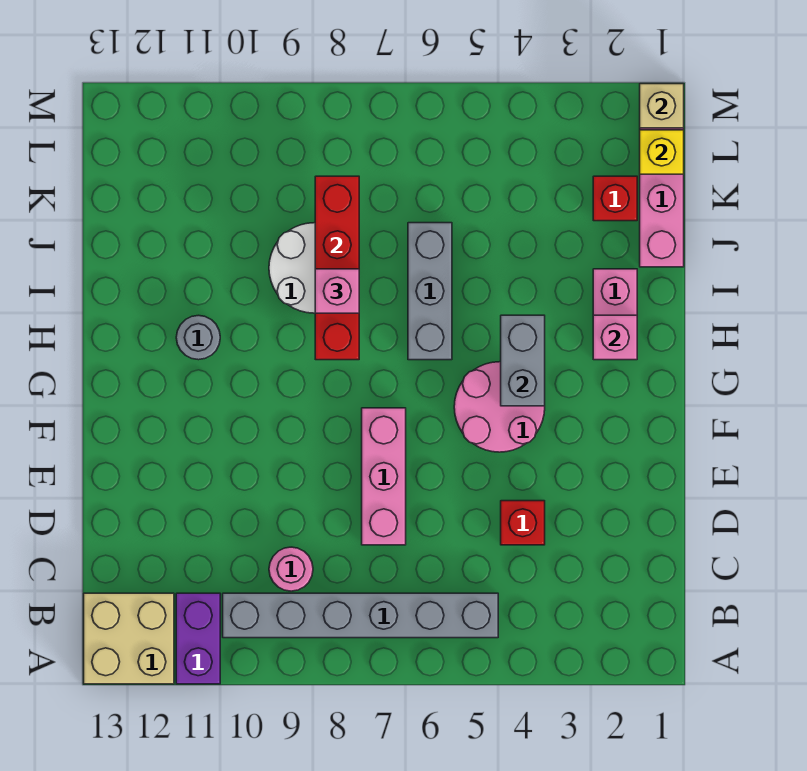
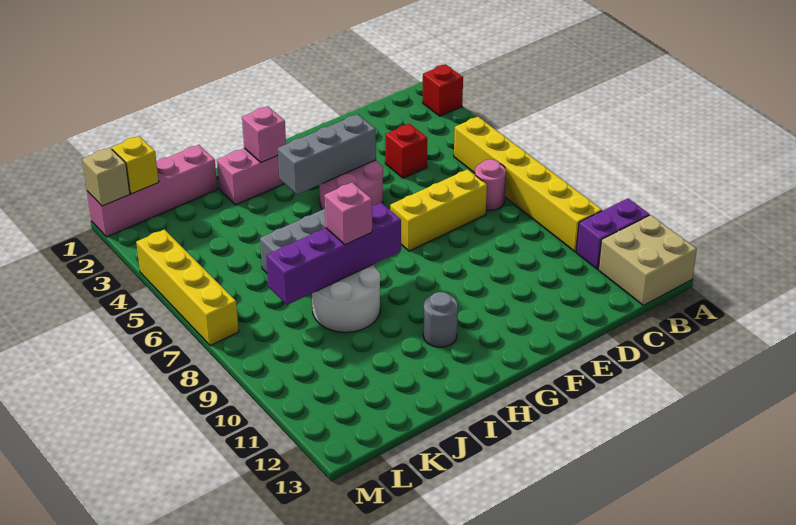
grey 1x6 brick [223,593,498,638] -> yellow 1x6 brick [454,117,602,252]
pink 1x1 round brick [269,547,313,591] -> pink 1x1 round brick moved to [475,159,506,210]
pink 1x3 brick [362,408,406,545] -> yellow 1x3 brick [390,169,487,251]
grey 1x2 brick [501,315,545,406] -> grey 1x3 brick [278,114,376,194]
red 1x4 brick [315,176,359,360] -> purple 1x4 brick [266,203,401,305]
red 1x1 brick [593,176,637,221] -> red 1x1 brick moved to [423,64,463,116]
none -> yellow 1x4 brick [136,229,239,346]

